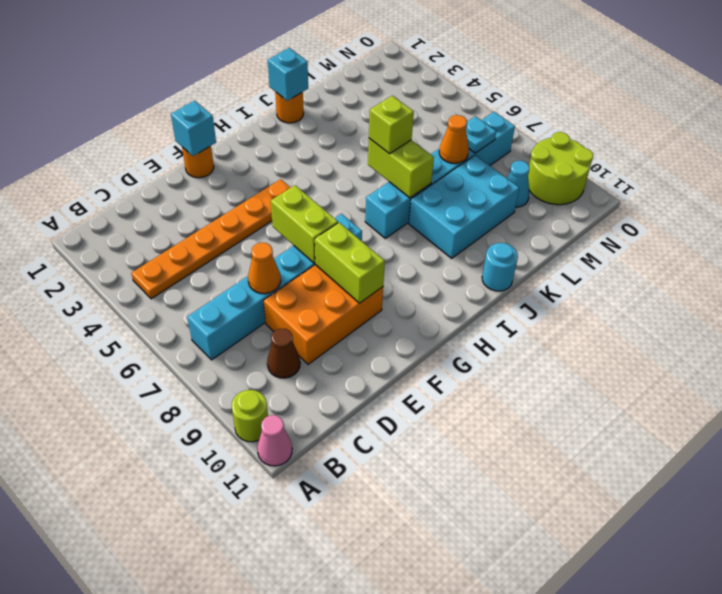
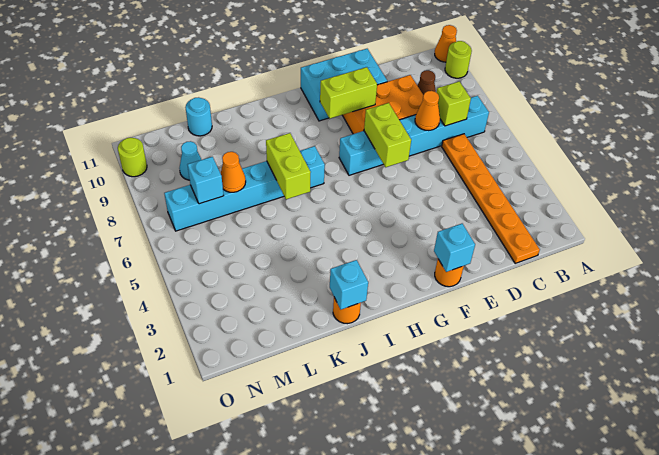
pink 1x1 cone [257,415,292,466] -> orange 1x1 cone [435,25,457,62]
orange 1x6 plate [131,179,291,299] -> orange 1x6 plate turned to [442,134,540,263]
lime 1x2 brick [315,223,385,303] -> lime 1x2 brick turned to [320,67,377,118]
lime 1x1 brick [369,96,414,154] -> lime 1x1 brick moved to [437,82,471,126]
cyan 2x3 brick [409,155,519,258] -> cyan 2x3 brick moved to [301,49,387,121]
cyan 1x1 round brick [482,243,518,291] -> cyan 1x1 round brick moved to [185,97,212,136]
cyan 1x1 plate [466,116,496,153] -> cyan 1x1 brick [187,157,224,204]
lime 2x2 round brick [528,132,593,205] -> lime 1x1 round brick [118,138,147,177]

